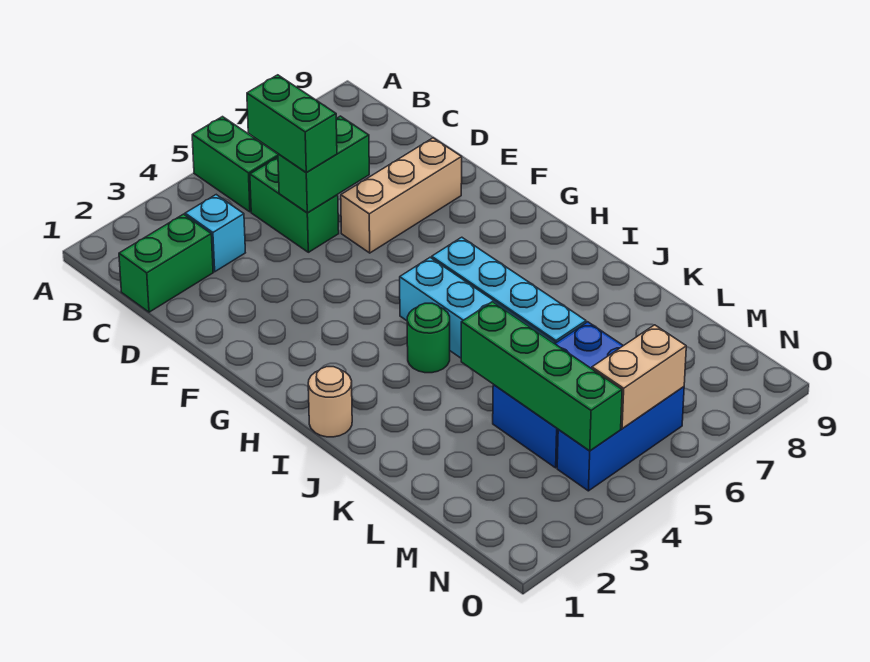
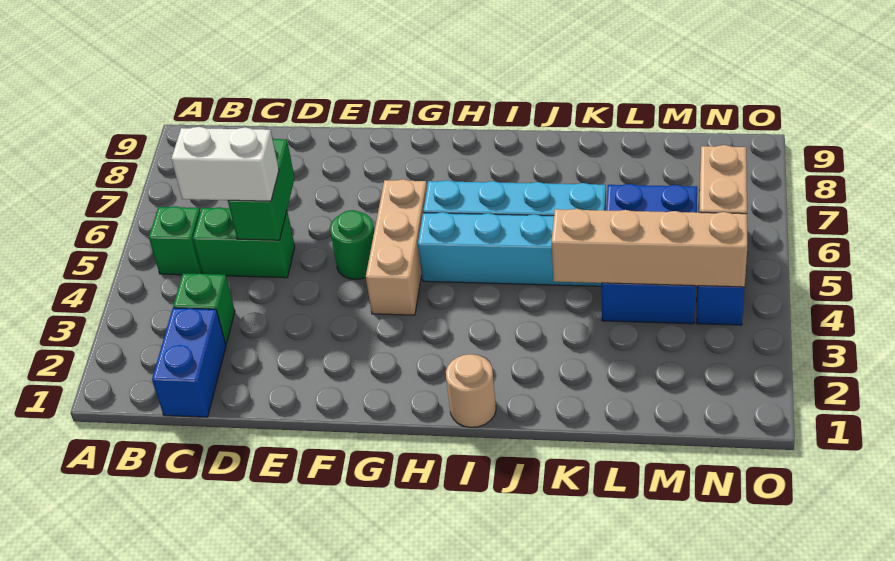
green 1x2 brick [192,117,278,212] -> green 1x1 brick [149,206,202,275]
green 1x2 brick [119,214,213,312] -> blue 1x2 brick [152,308,226,417]
cyan 1x1 brick [185,195,245,272] -> green 1x1 brick [173,273,235,344]
green 1x2 brick [247,75,337,173] -> white 1x2 brick [171,127,279,201]
tan 1x3 brick [341,138,462,253] -> tan 1x3 brick moved to [366,179,427,315]
green 1x1 round brick [407,303,450,373] -> green 1x1 round brick moved to [330,210,374,279]
green 1x4 brick [461,302,622,451] -> tan 1x4 brick [552,209,747,287]

